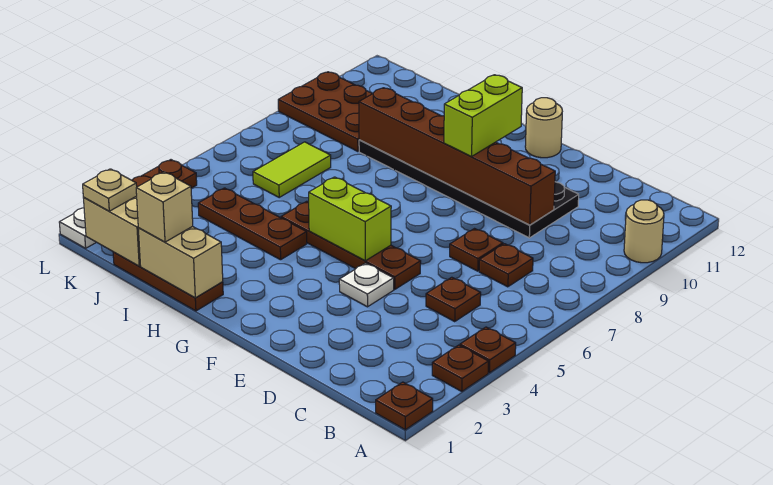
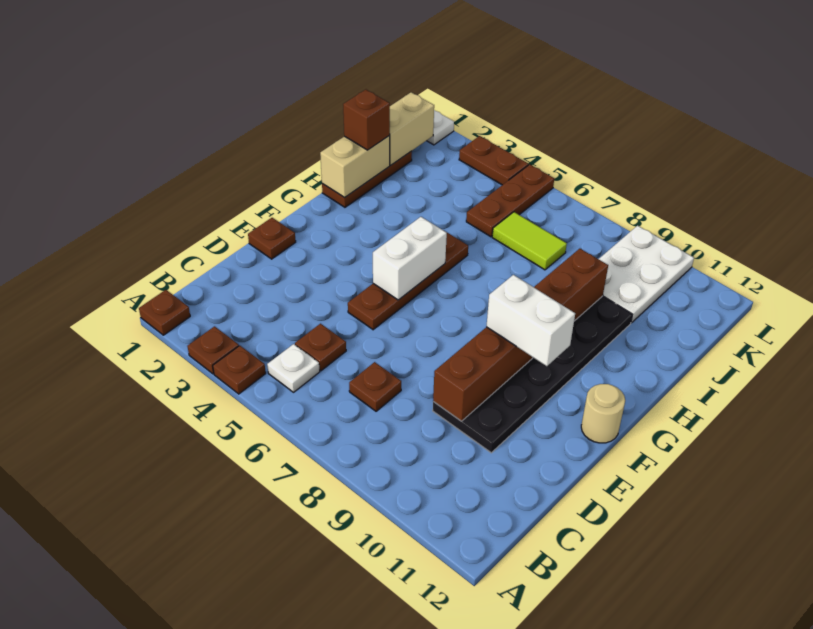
tan 1x1 round brick [624,200,664,263] -> none
brown 1x1 plate [450,229,503,271] -> brown 1x1 plate moved to [248,218,296,259]
white 1x1 plate [339,263,394,307] -> white 1x1 plate moved to [267,344,320,392]
lime 1x2 brick [309,177,391,261] -> white 1x2 brick [373,217,447,300]
lime 1x2 brick [444,75,522,156] -> white 1x2 brick [486,275,575,366]
brown 1x3 plate [198,188,307,260] -> brown 1x3 plate moved to [466,164,554,237]
tan 1x1 brick [136,172,193,242] -> brown 1x1 brick [343,90,390,150]
brown 2x3 plate [278,72,373,151] -> white 2x3 plate [599,226,694,323]
tan 1x1 plate [83,169,137,211] -> none

